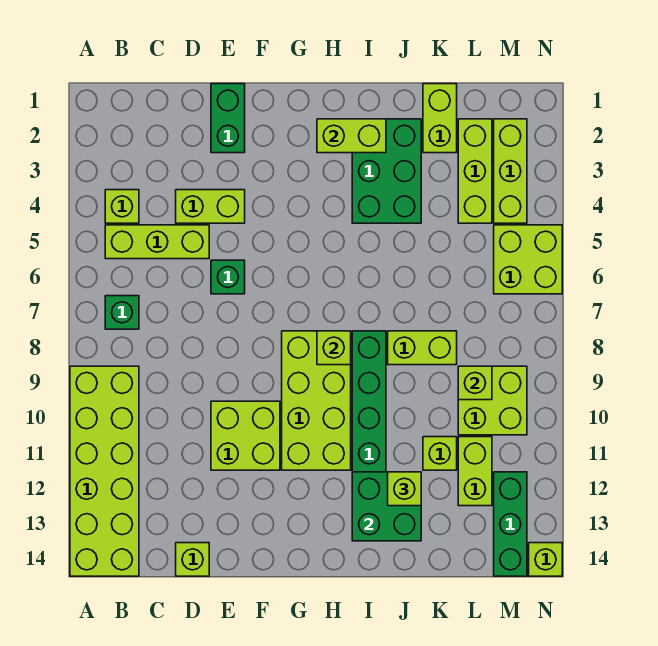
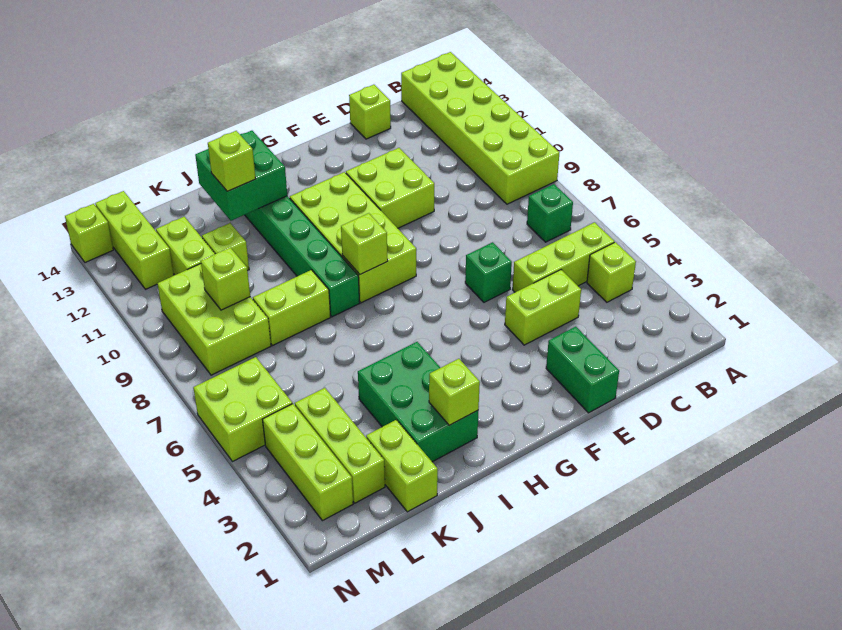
lime 1x2 brick [317,119,386,153] -> lime 1x1 brick [429,359,480,425]
lime 2x2 brick [458,366,527,435] -> lime 2x3 brick [157,264,271,375]
green 1x3 brick [494,472,527,576] -> lime 1x3 brick [95,191,174,289]

